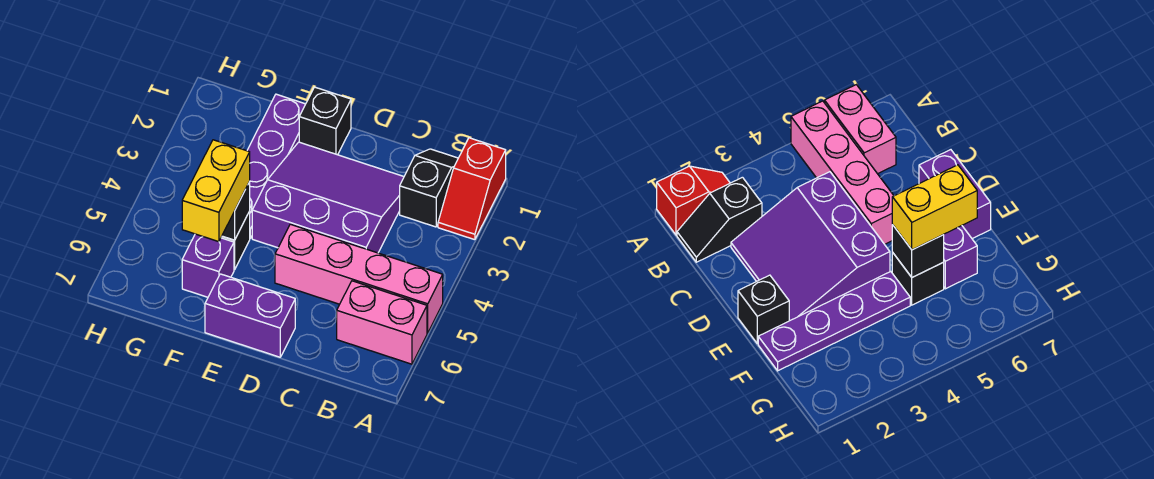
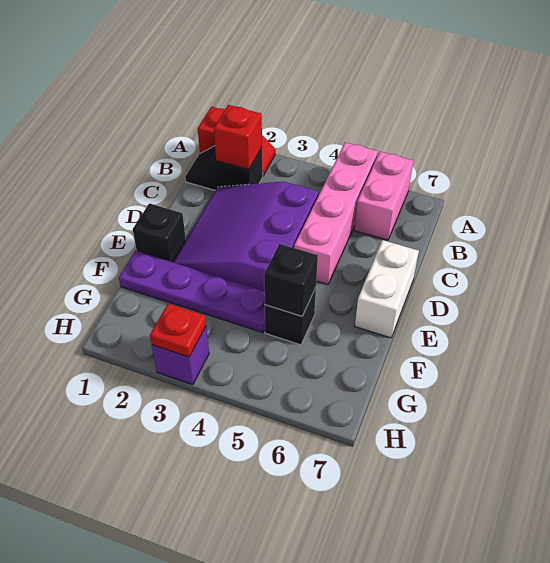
none -> red 1x1 brick [214,105,262,170]
purple 1x2 brick [205,274,295,357] -> white 1x2 brick [355,240,419,338]
yellow 1x2 brick [182,140,250,242] -> none
purple 1x1 brick [182,234,234,297] -> purple 1x1 brick moved to [152,327,209,385]
none -> red 1x1 plate [150,304,206,357]

